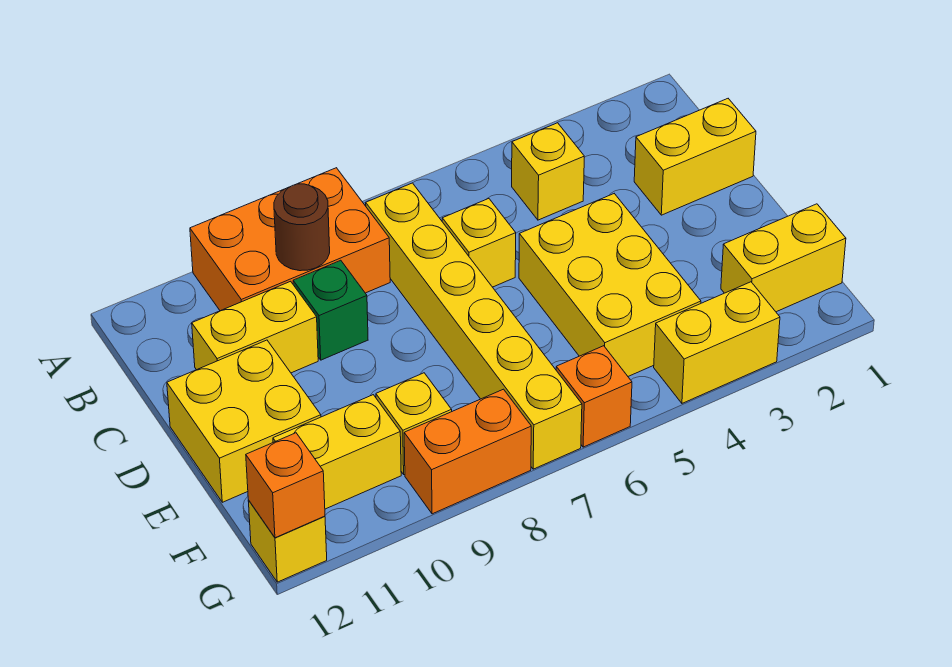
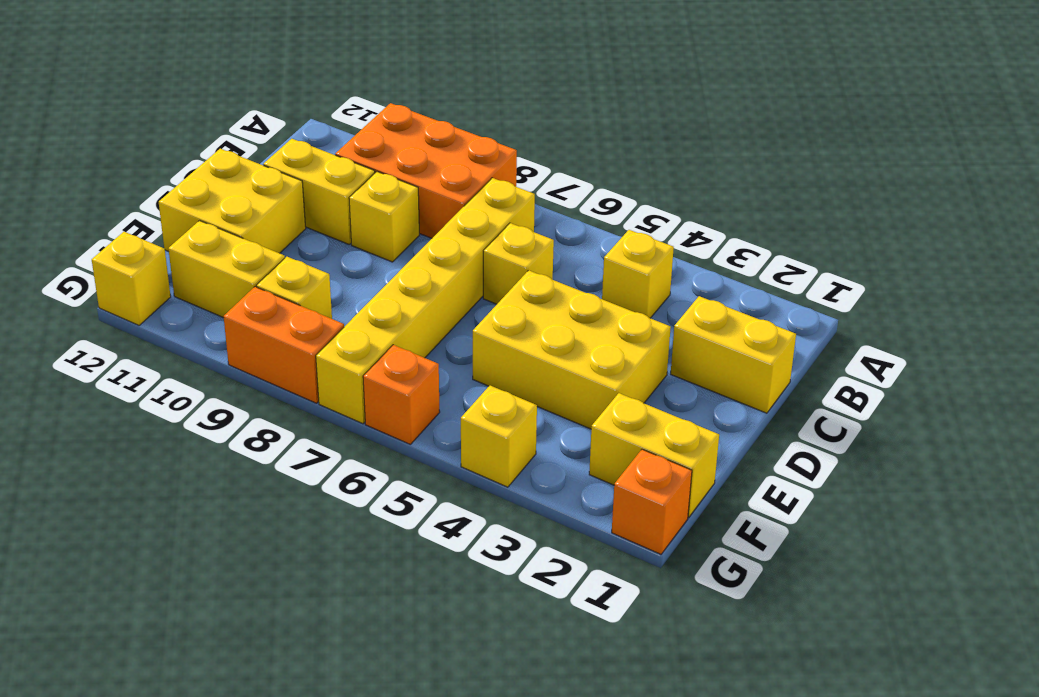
brown 1x1 round brick [274,184,330,271] -> none
green 1x1 brick [293,260,368,360] -> yellow 1x1 brick [349,172,419,262]
yellow 2x3 brick [519,194,701,376] -> yellow 2x3 brick turned to [473,270,671,429]
yellow 1x2 brick [654,282,780,403] -> yellow 1x1 brick [461,386,537,487]
orange 1x1 brick [246,433,325,538] -> orange 1x1 brick moved to [612,449,692,554]

